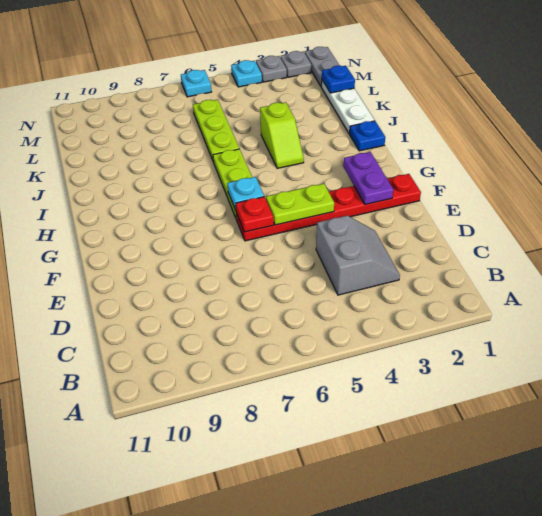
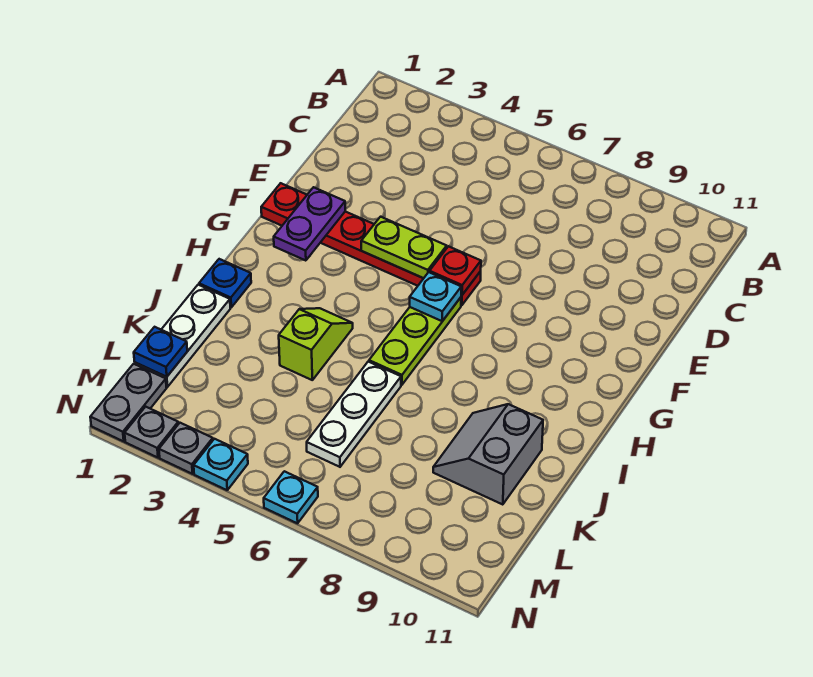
grey 2x2 slope [316,215,400,295] -> grey 2x2 slope moved to [433,404,543,505]
lime 1x3 plate [193,100,239,162] -> white 1x3 plate [307,362,401,467]

